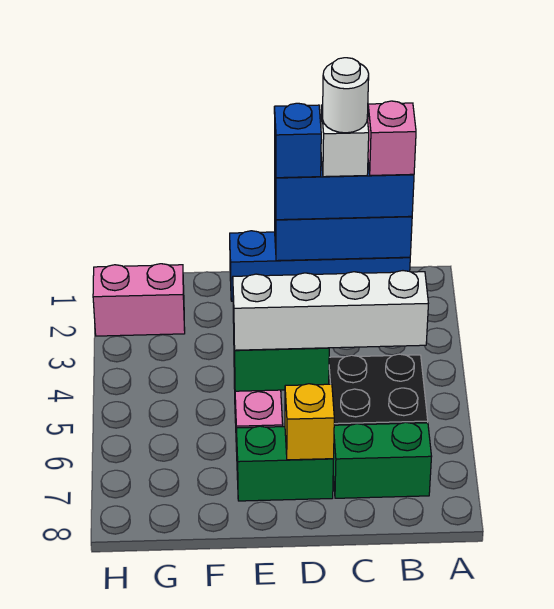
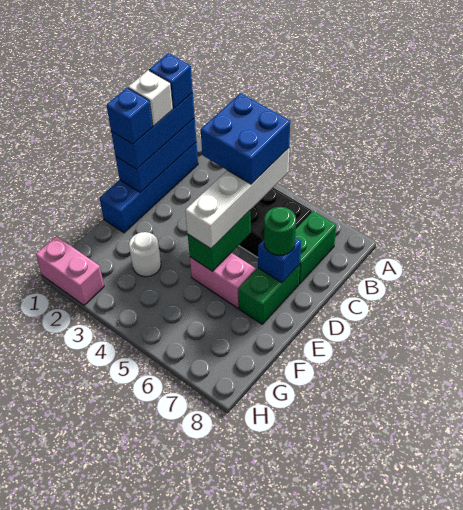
pink 1x1 brick [367,101,416,175] -> blue 1x1 brick [149,53,193,108]
none -> blue 2x2 brick [201,93,290,184]
white 1x1 round brick [322,58,369,133] -> white 1x1 round brick moved to [129,232,161,277]
yellow 1x1 brick [285,384,334,460] -> blue 1x1 brick [258,238,301,283]
none -> green 1x1 round brick [264,207,296,255]
pink 1x2 brick [93,264,185,336] -> pink 1x2 brick turned to [36,236,104,305]

